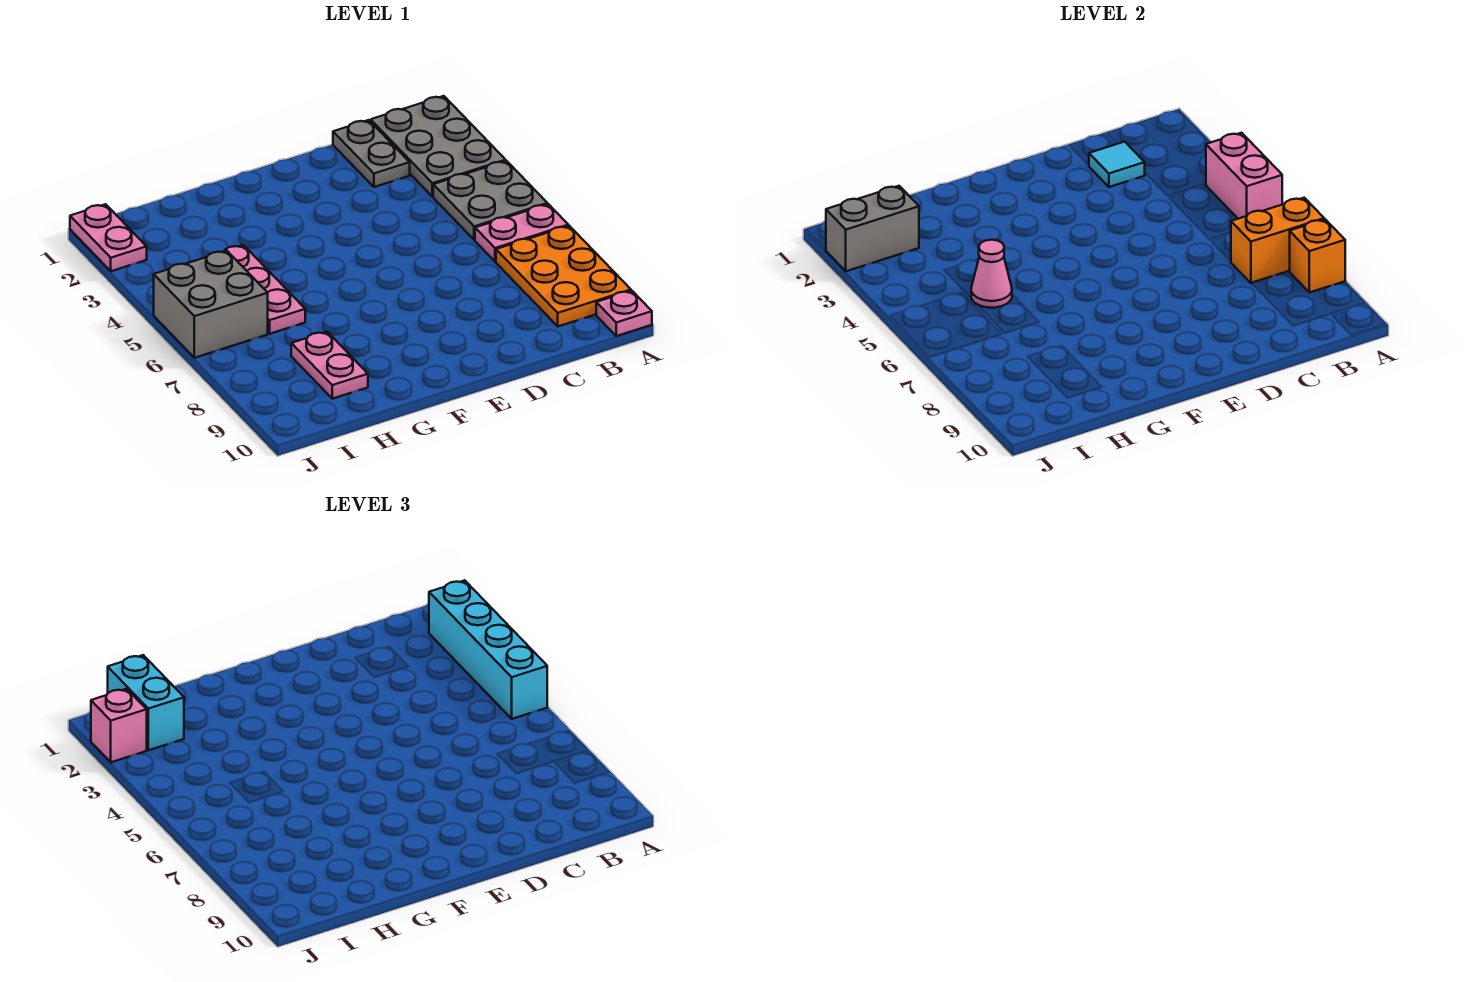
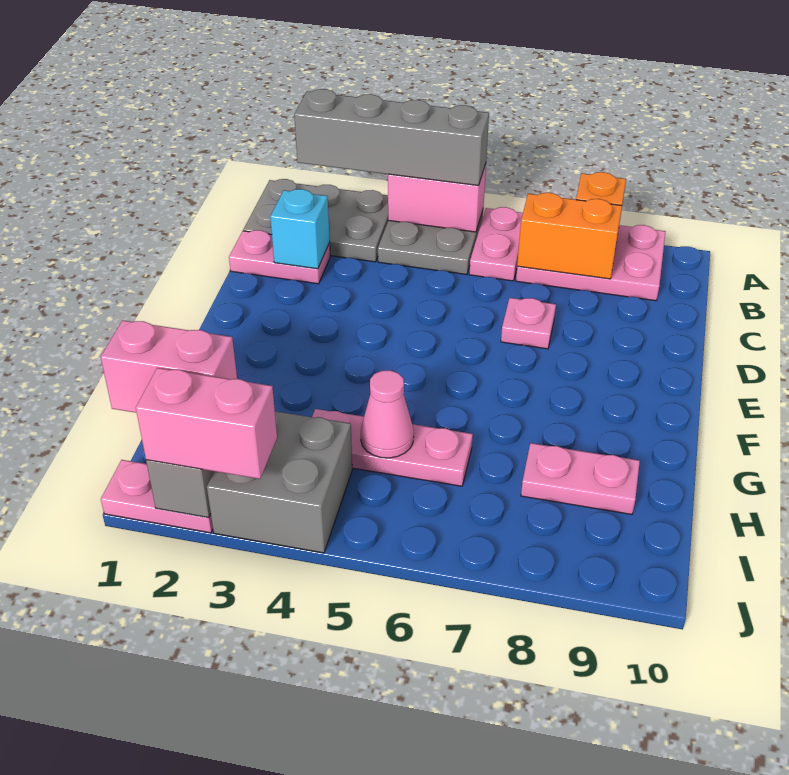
cyan 1x4 brick [429,580,547,719] -> grey 1x4 brick [294,89,489,186]
orange 2x3 plate [496,226,631,326] -> pink 2x3 plate [516,225,666,301]
orange 1x2 brick [1231,198,1324,283] -> orange 1x2 brick turned to [517,193,622,279]
pink 1x1 plate [596,291,652,336] -> pink 1x1 plate moved to [501,298,556,349]
grey 1x2 plate [333,120,410,187] -> pink 1x2 plate [229,230,330,284]
cyan 1x1 tile [1089,142,1145,187] -> cyan 1x1 brick [270,189,330,269]
cyan 1x2 brick [108,655,184,750] -> pink 1x2 brick [101,320,237,413]
grey 2x2 brick [154,251,268,358] -> grey 2x2 brick moved to [207,411,352,553]
pink 1x1 brick [91,689,147,762] -> pink 1x2 brick [136,368,277,479]

